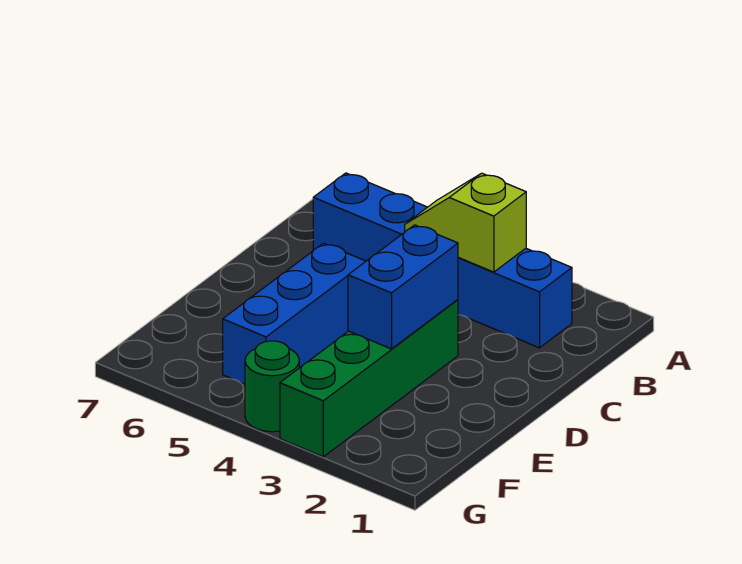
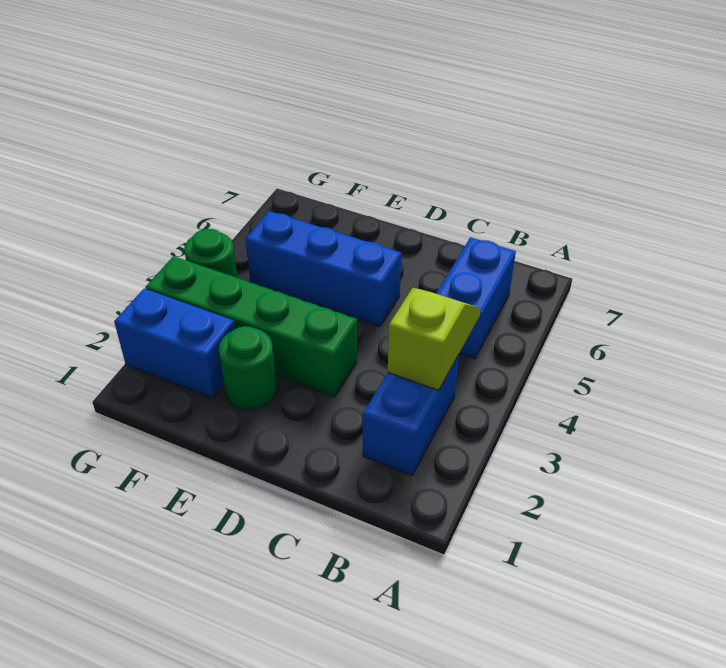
blue 1x2 brick [348,225,458,349] -> blue 1x2 brick moved to [114,289,235,398]
none -> green 1x1 round brick [219,326,277,410]

